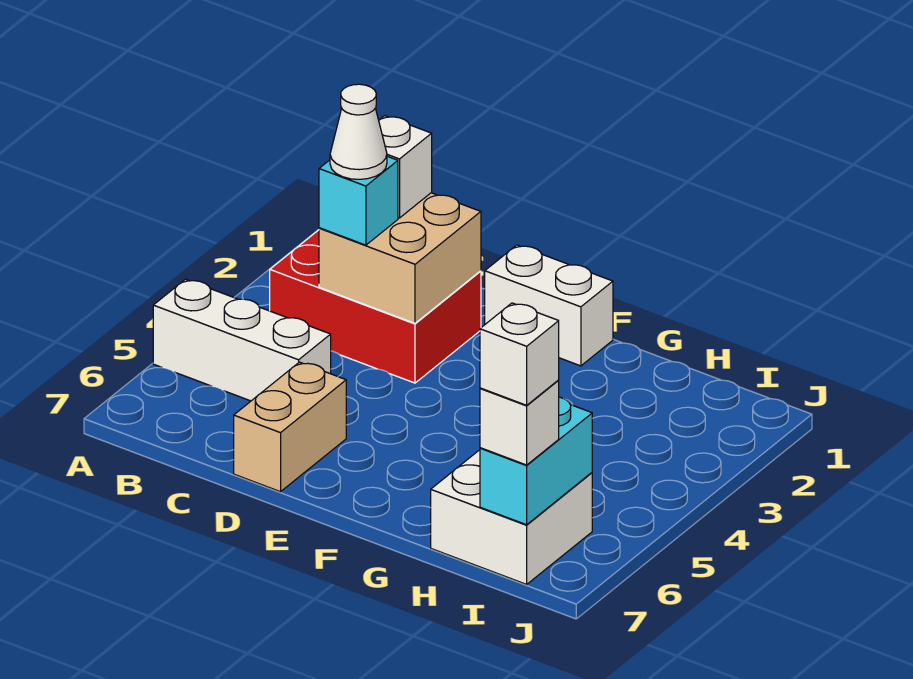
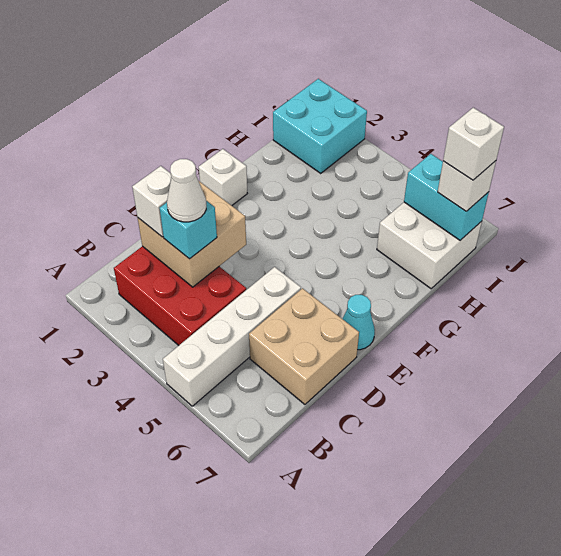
white 1x3 brick [153,279,331,401] -> white 1x4 brick [163,267,301,406]
red 2x3 brick [270,230,481,383] -> red 2x3 brick turned to [114,246,246,345]
tan 1x2 brick [234,362,346,492] -> tan 2x2 brick [249,288,359,404]
white 1x2 brick [485,245,613,366] -> white 1x1 brick [199,149,247,206]
none -> cyan 1x1 cone [343,295,375,350]
none -> cyan 2x2 brick [273,79,367,173]

